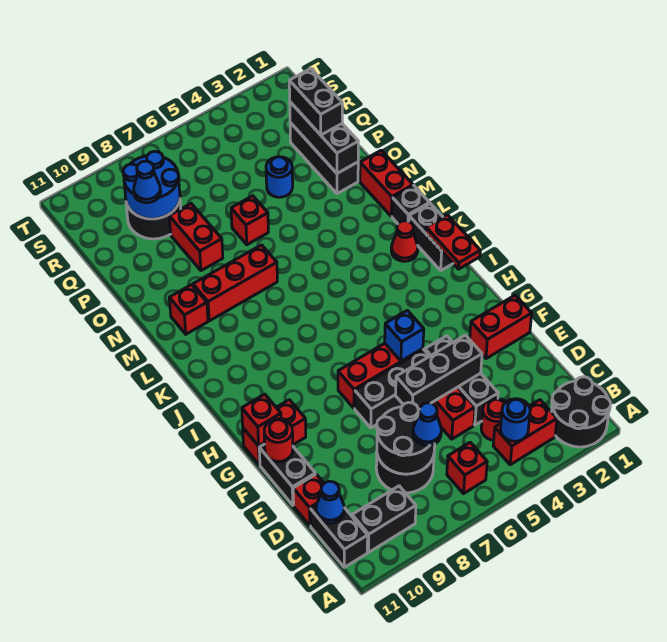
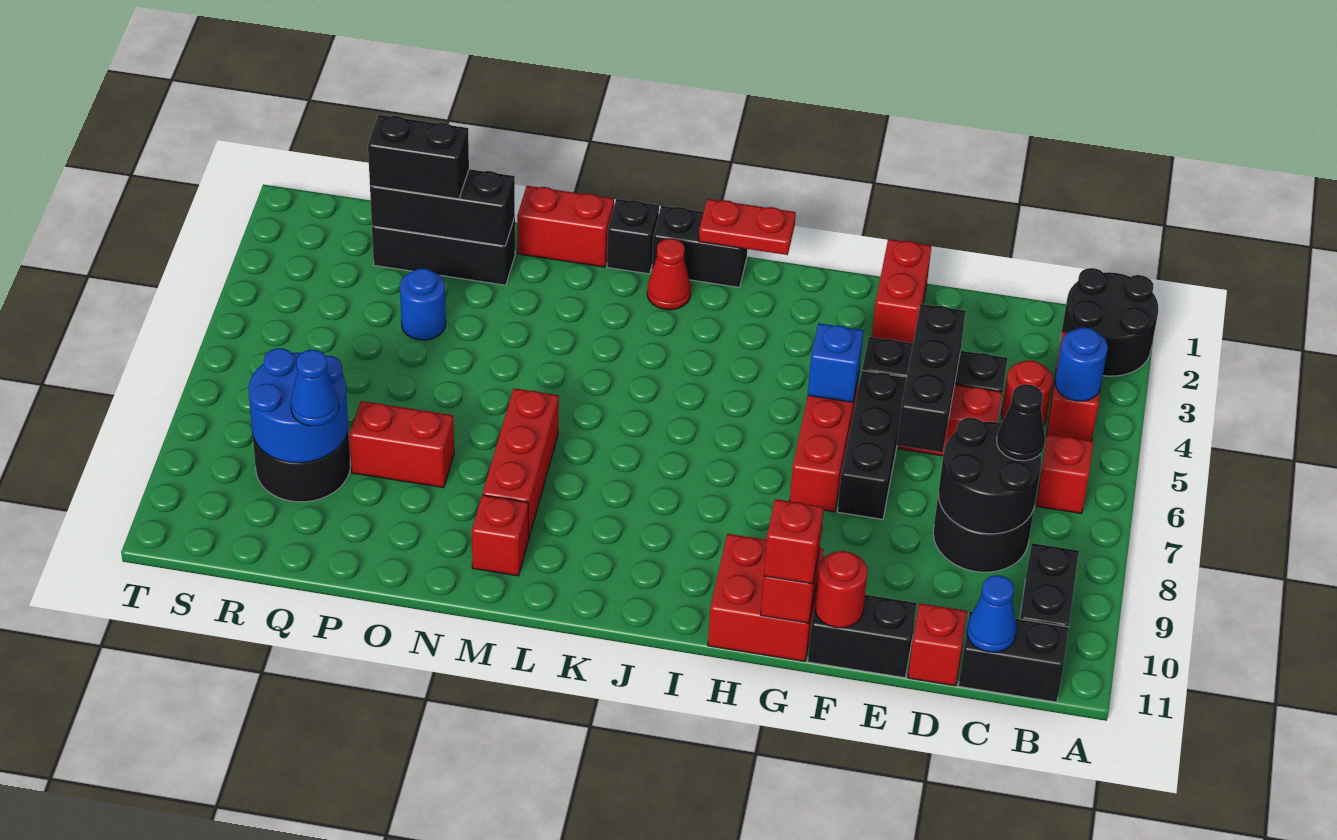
blue 1x1 cone [413,403,441,445] -> black 1x1 cone [997,384,1045,461]
red 1x2 brick [243,400,306,465] -> red 2x2 brick [708,534,824,661]
red 1x1 brick [231,196,268,245] -> red 1x1 brick moved to [764,499,824,584]

